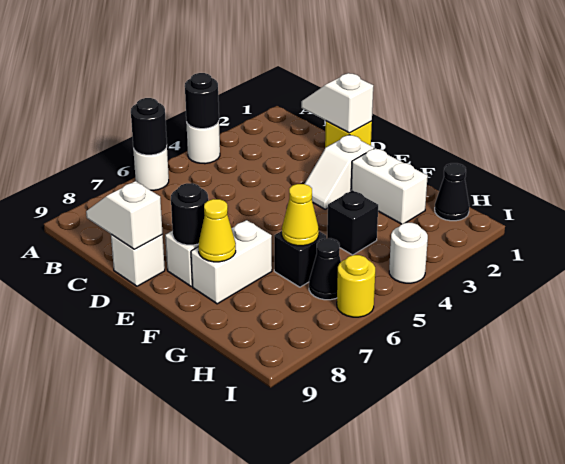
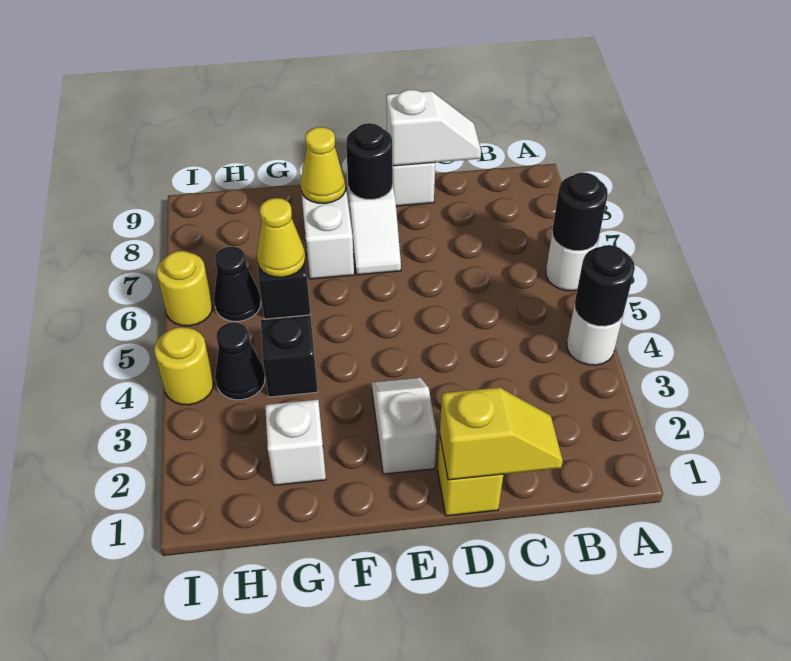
white 1x2 slope [301,73,373,133] -> yellow 1x2 slope [440,387,563,480]
white 1x2 brick [351,148,428,224] -> white 1x1 brick [265,400,326,485]
black 1x1 cone [435,163,469,221] -> black 1x1 cone moved to [215,322,265,400]
white 1x1 round brick [389,223,428,283] -> yellow 1x1 round brick [154,327,214,405]

